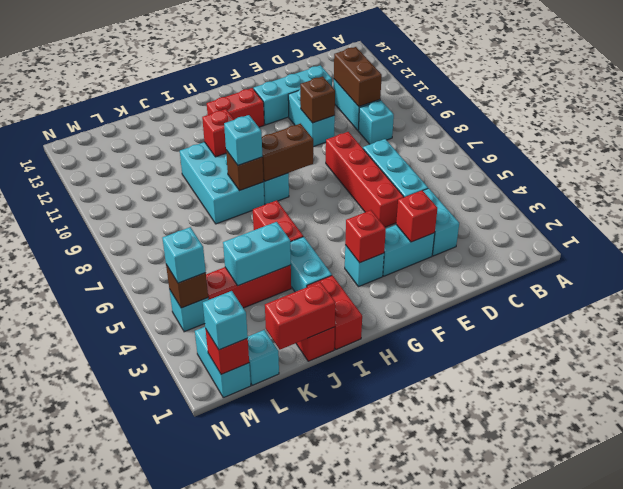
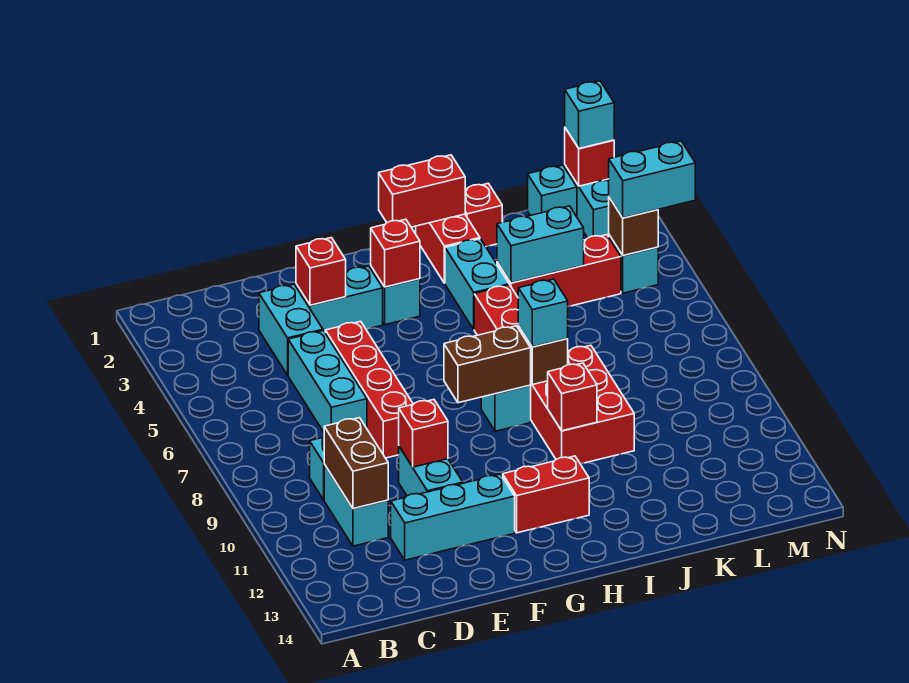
brown 1x1 brick [300,76,335,123] -> red 1x1 brick [399,400,448,467]
cyan 2x3 brick [180,142,265,224] -> red 2x3 brick [530,345,634,464]
red 1x2 brick [265,282,335,350] -> red 1x2 brick moved to [379,155,465,227]
cyan 1x1 brick [162,227,206,283] -> cyan 1x2 brick [609,141,695,218]

